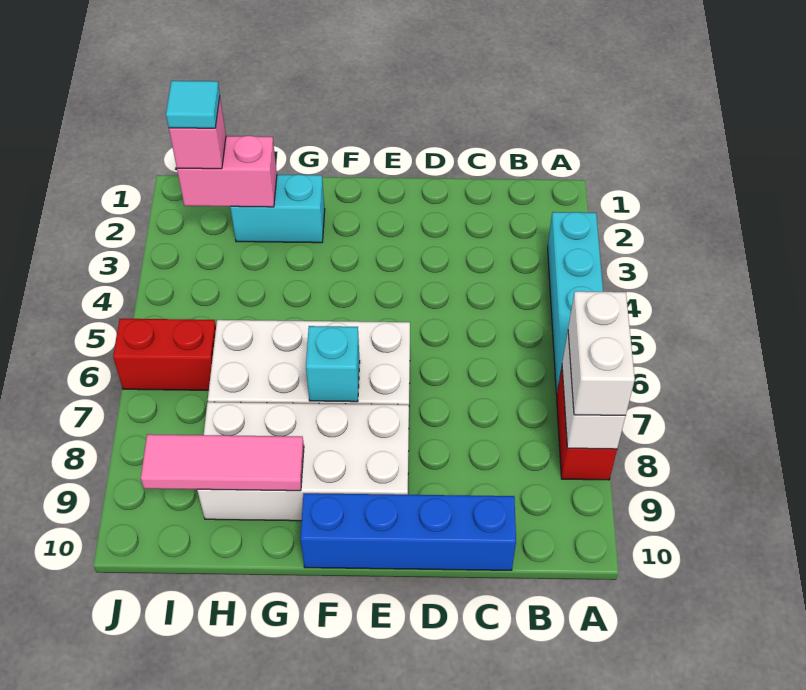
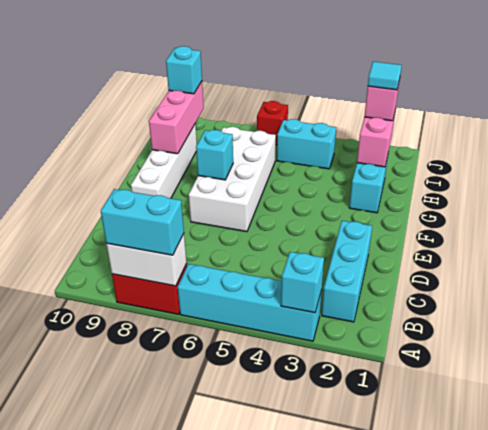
none -> cyan 1x1 brick [281,252,324,313]
white 1x2 brick [568,291,635,416] -> cyan 1x2 brick [101,189,184,255]
none -> cyan 1x3 brick [322,221,372,322]
blue 1x4 brick [300,493,516,570] -> none
white 2x4 brick [197,402,409,521] -> white 1x4 brick [131,124,197,198]
pink 1x3 tile [141,434,304,491] -> pink 1x3 brick [149,81,204,154]
none -> cyan 1x2 brick [277,119,336,169]
red 1x2 brick [113,319,216,390] -> red 1x1 brick [257,101,288,145]
none -> cyan 1x1 brick [166,46,202,94]

